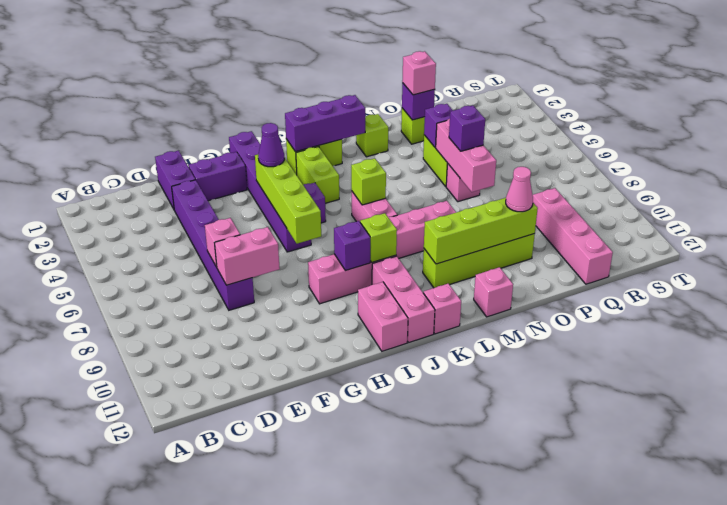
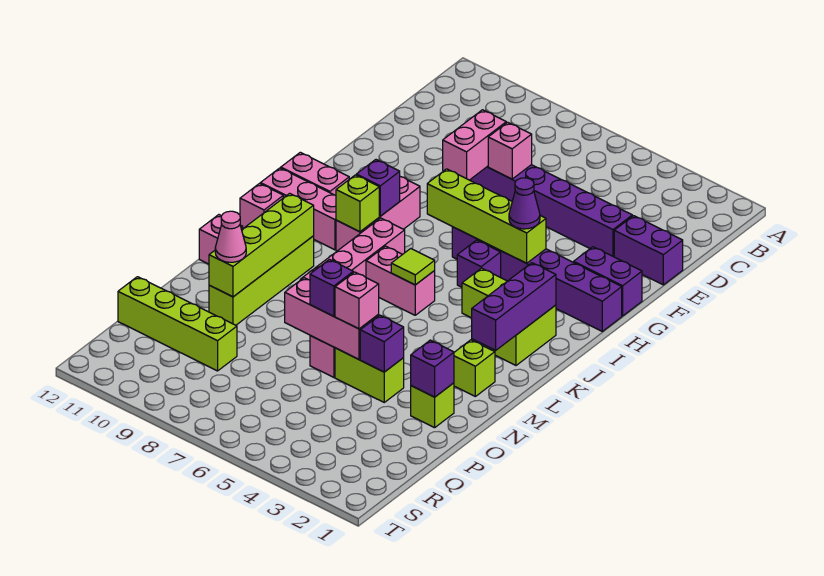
purple 1x2 brick [188,152,247,201] -> purple 1x2 brick turned to [574,247,642,316]
lime 1x1 brick [351,158,386,205] -> lime 1x1 tile [391,249,435,285]
pink 1x1 brick [402,51,436,95] -> pink 1x1 brick moved to [335,272,379,329]
pink 1x4 brick [533,188,613,284] -> lime 1x4 brick [118,277,237,371]

